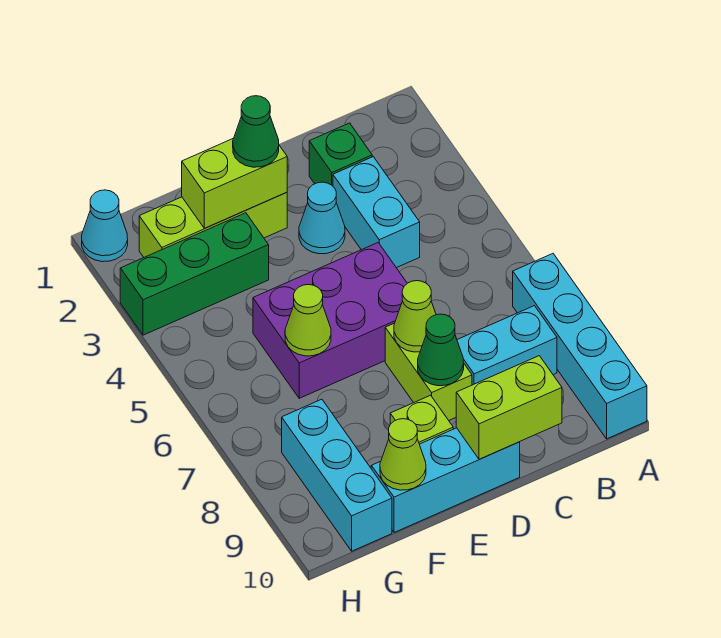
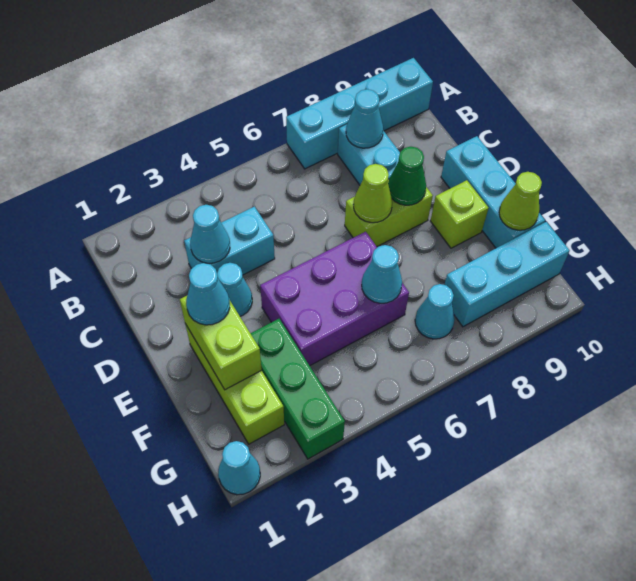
none -> cyan 1x1 cone [346,89,383,148]
green 1x1 brick [309,123,372,186] -> none
none -> cyan 1x1 cone [190,205,230,263]
lime 1x2 brick [456,356,562,459] -> none
purple 2x3 brick [253,243,407,398] -> purple 2x3 brick turned to [260,232,409,366]
green 1x1 cone [233,96,279,167] -> cyan 1x1 cone [186,263,230,325]
lime 1x1 cone [285,285,331,356] -> cyan 1x1 cone [362,245,402,303]
none -> cyan 1x1 cone [415,284,455,339]

